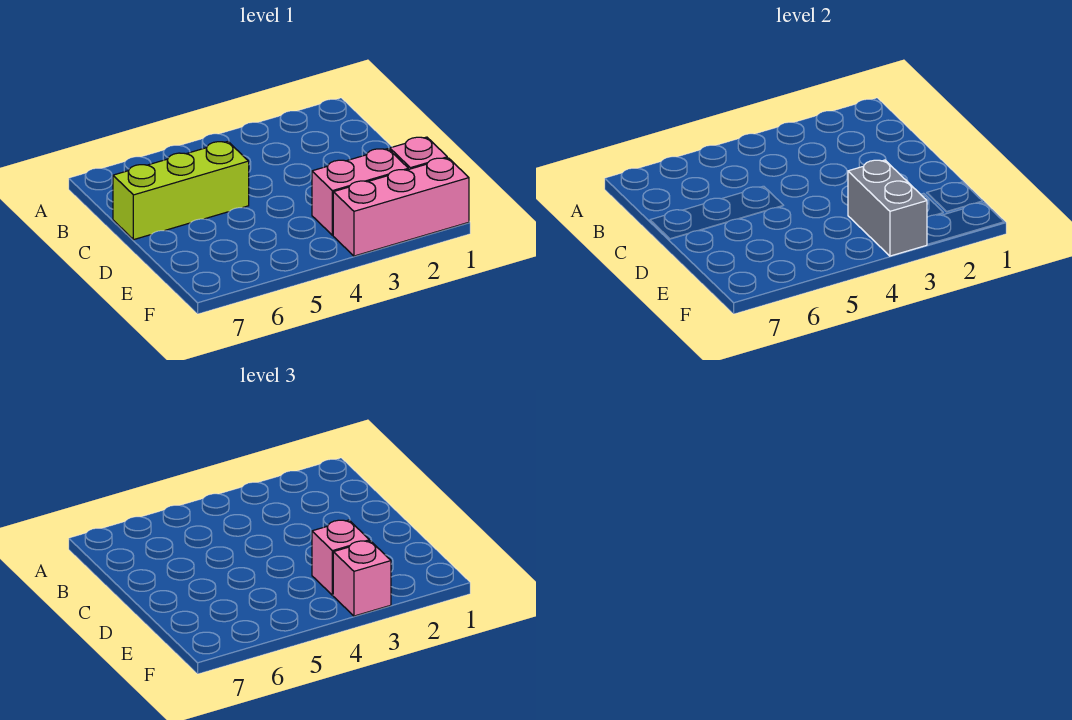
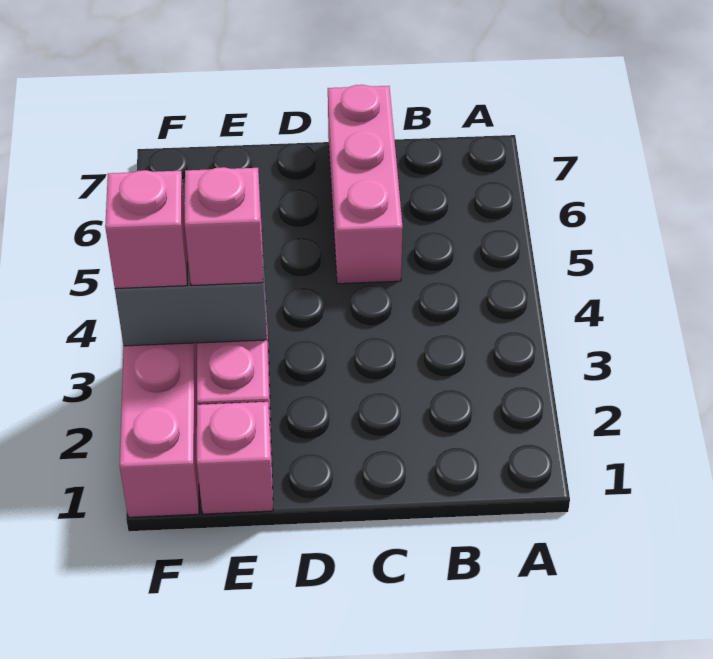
lime 1x3 brick [113,142,249,240] -> pink 1x3 brick [328,85,403,284]

